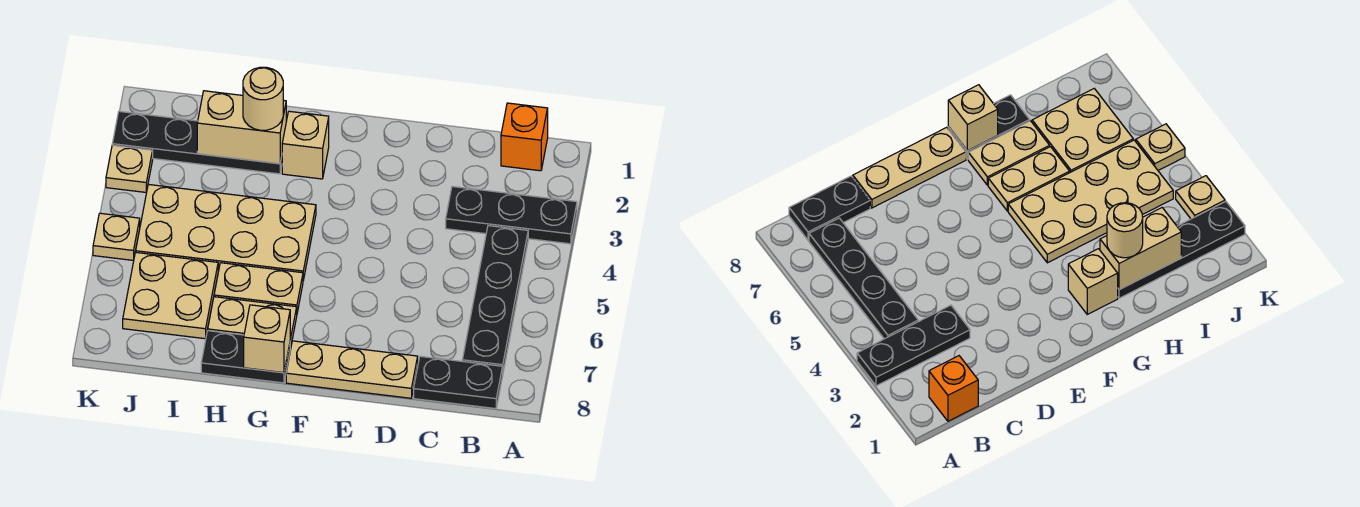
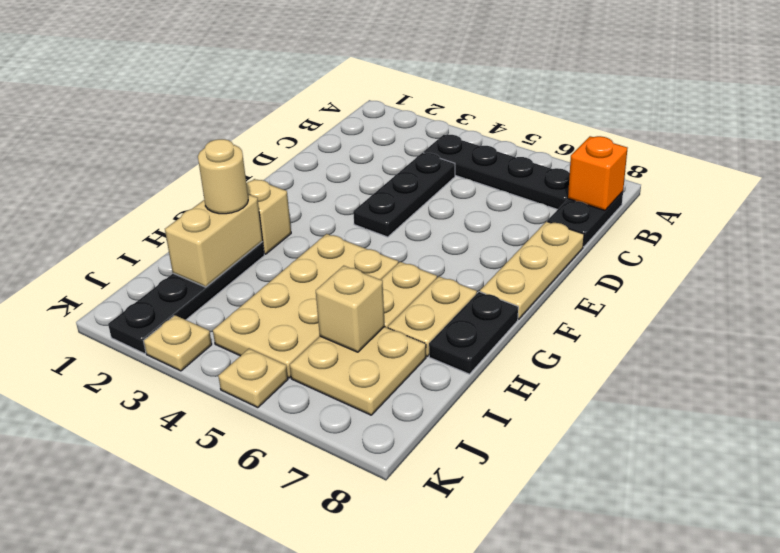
black 1x3 plate [446,187,577,244] -> black 1x3 plate moved to [353,153,455,237]
orange 1x1 brick [501,103,548,171] -> orange 1x1 brick moved to [568,136,628,210]
tan 1x1 brick [244,305,290,373] -> tan 1x1 brick moved to [316,266,385,352]

